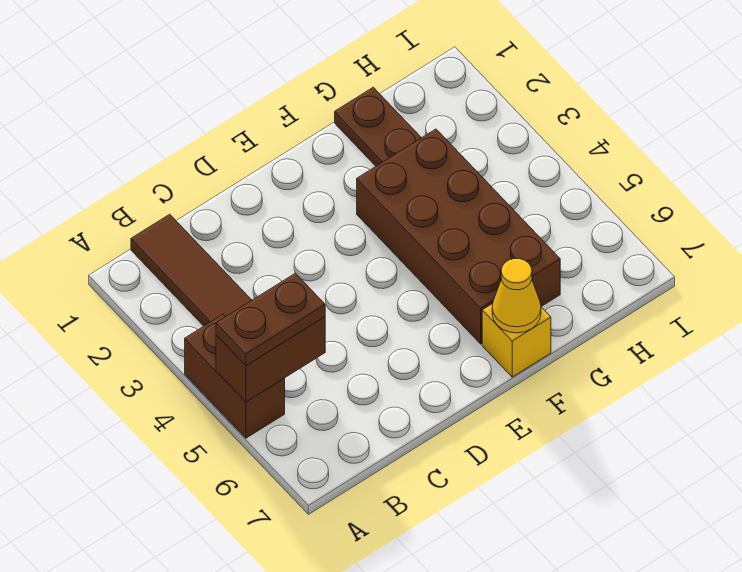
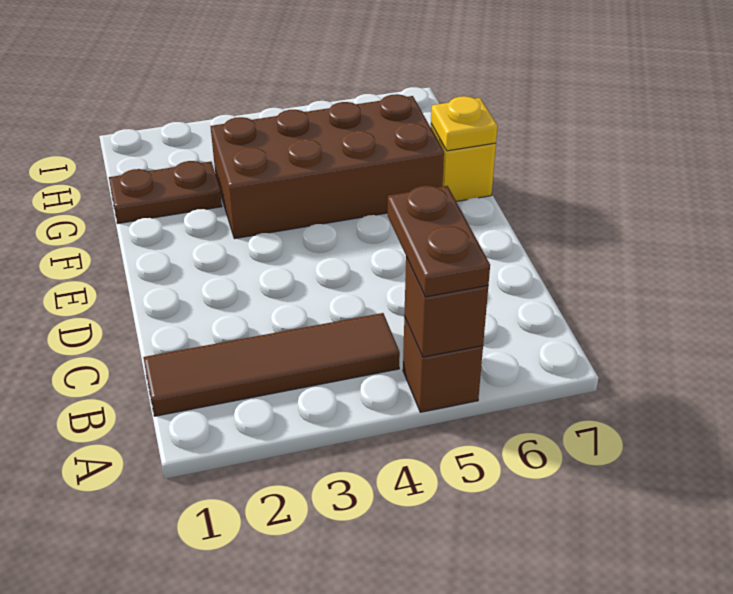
brown 1x2 brick [185,314,285,438] -> brown 1x1 brick [403,316,483,412]
brown 1x2 brick [216,317,325,402] -> brown 1x1 brick [404,257,488,357]
yellow 1x1 cone [492,258,541,333] -> yellow 1x1 plate [431,96,497,151]

